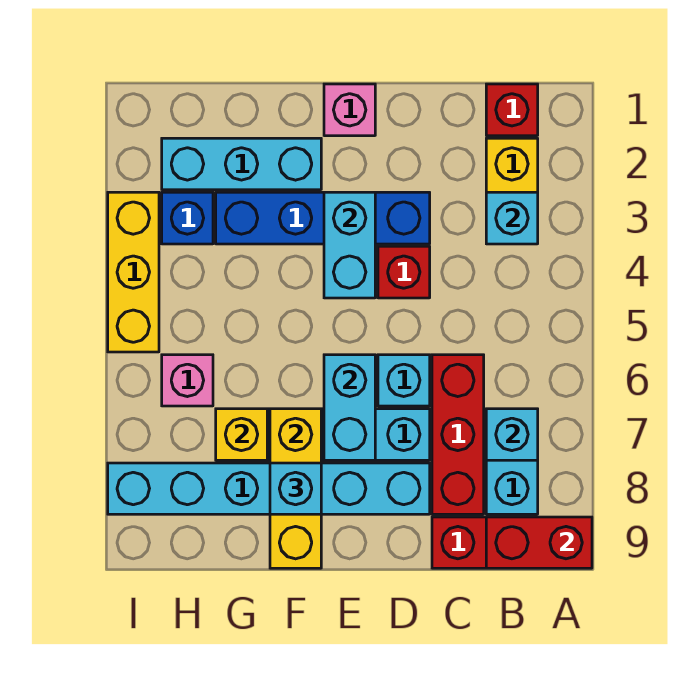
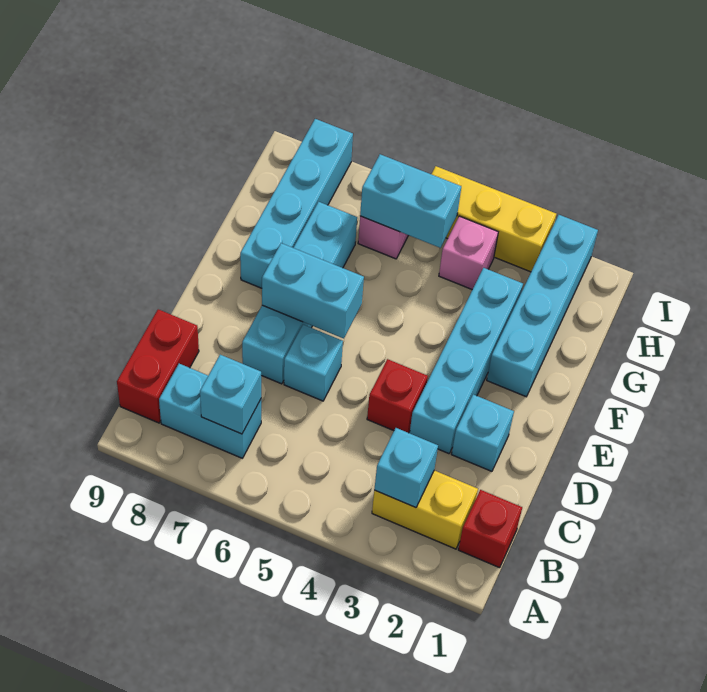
red 1x2 brick [486,517,592,568] -> none
red 1x3 brick [432,355,484,514] -> none
blue 1x4 brick [216,192,430,244] -> cyan 1x4 brick [410,268,523,454]
cyan 1x6 brick [108,463,430,514] -> cyan 1x4 brick [240,119,353,288]
pink 1x1 brick [324,84,375,136] -> pink 1x1 brick moved to [439,216,498,290]
cyan 1x2 brick [324,192,375,298] -> cyan 1x2 brick moved to [360,154,461,248]
cyan 1x3 brick [162,138,321,190] -> cyan 1x4 brick [487,215,598,397]
yellow 1x3 brick [270,409,321,568] -> none
cyan 1x1 brick [270,463,321,514] -> cyan 1x1 brick moved to [452,394,514,471]
yellow 1x1 brick [216,409,267,460] -> none
blue 1x1 brick [162,192,213,244] -> none

